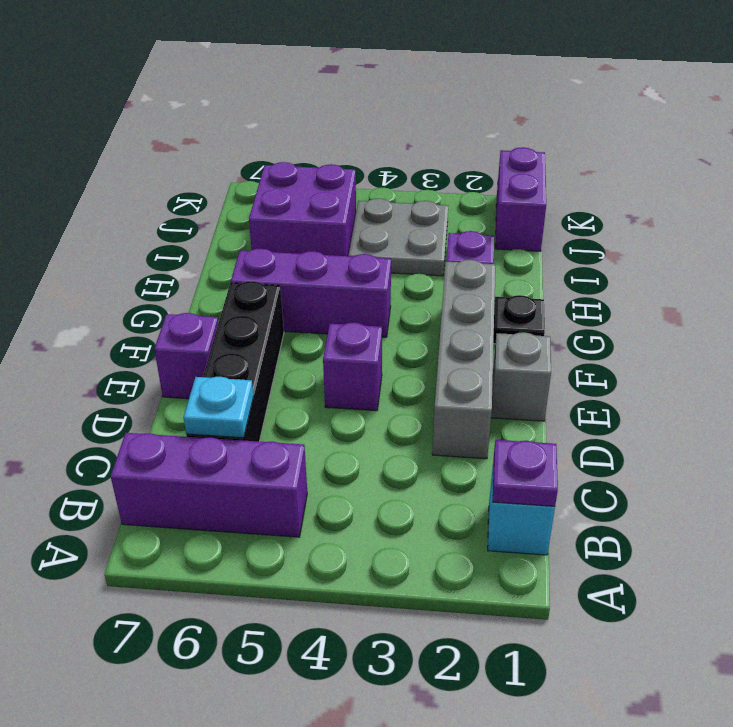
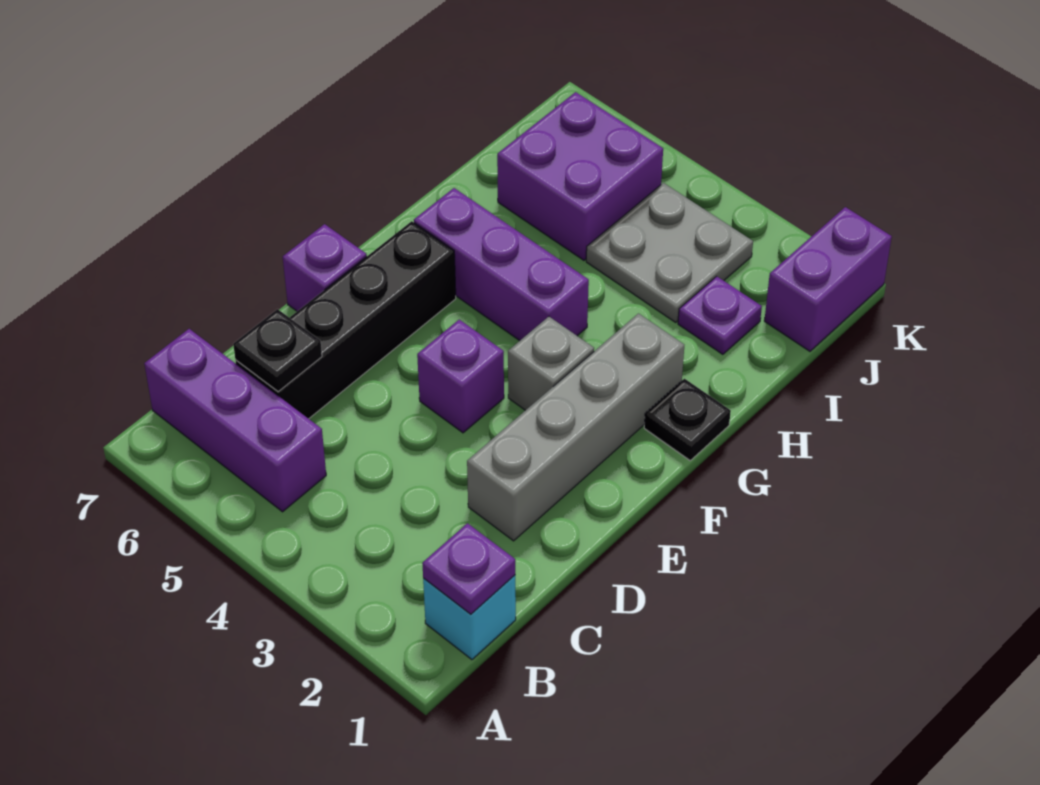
cyan 1x1 plate [183,377,254,438] -> black 1x1 plate [233,309,322,392]
grey 1x1 brick [491,332,551,421] -> grey 1x1 brick moved to [508,317,594,410]

